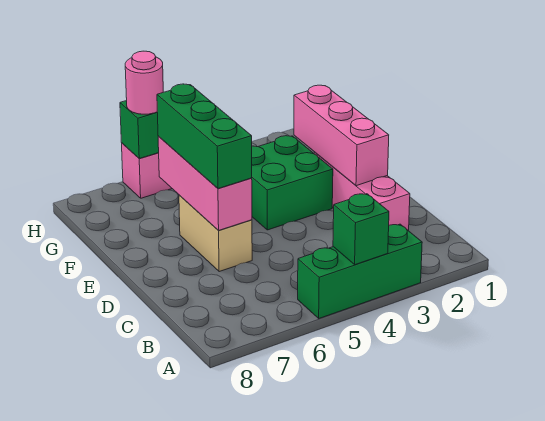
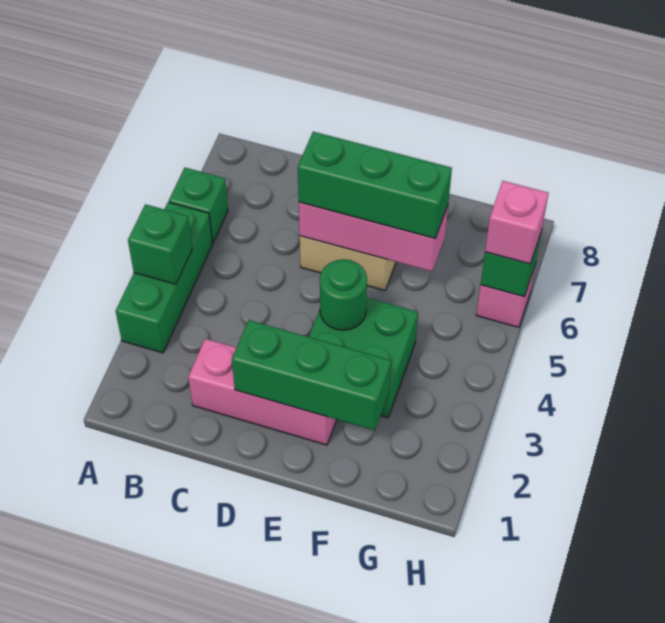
none -> green 1x1 brick [169,168,228,243]
pink 1x3 brick [294,85,389,186] -> green 1x3 brick [232,320,391,430]
none -> green 1x1 round brick [320,259,367,330]
pink 1x1 round brick [125,51,163,114] -> pink 1x1 brick [485,181,549,264]

